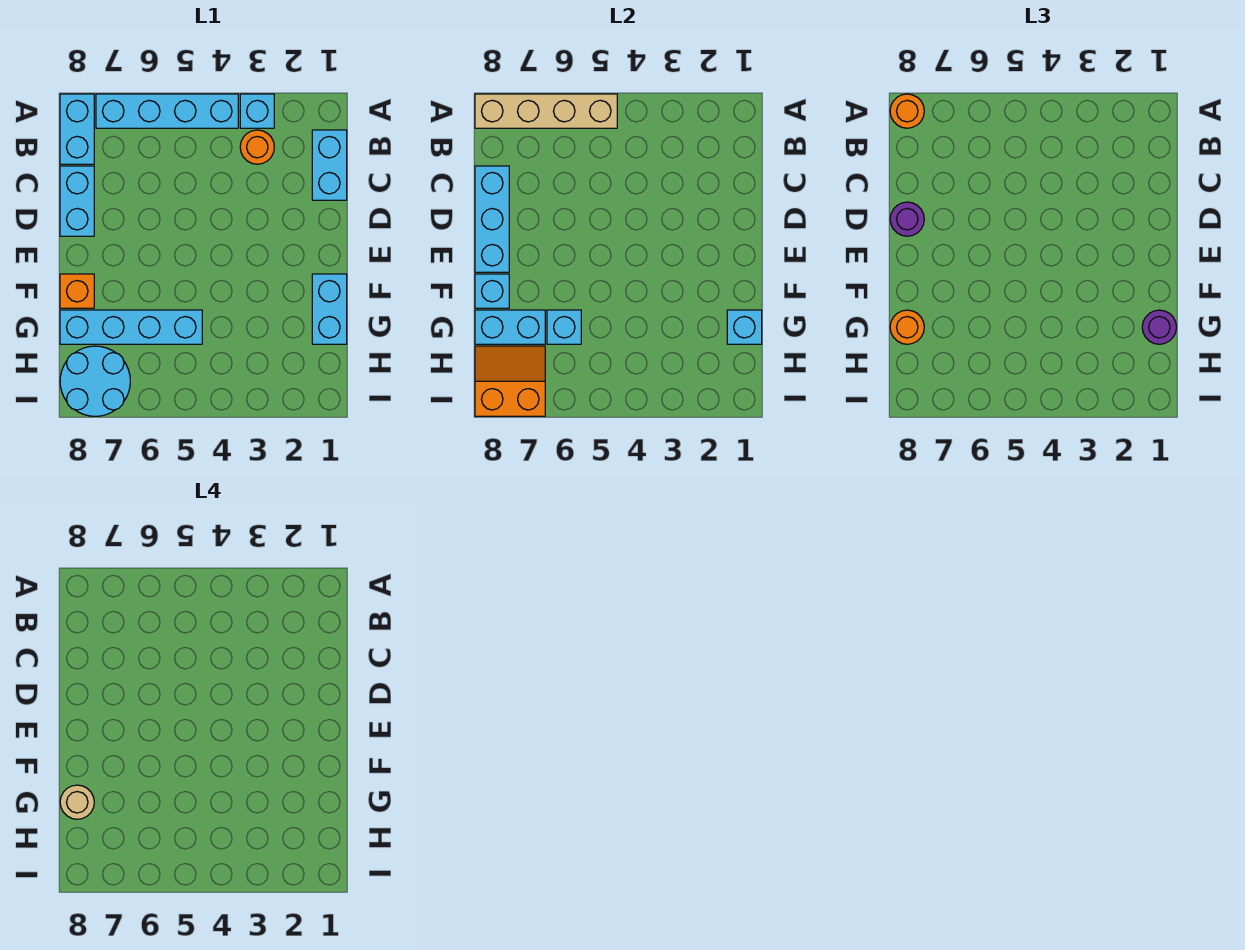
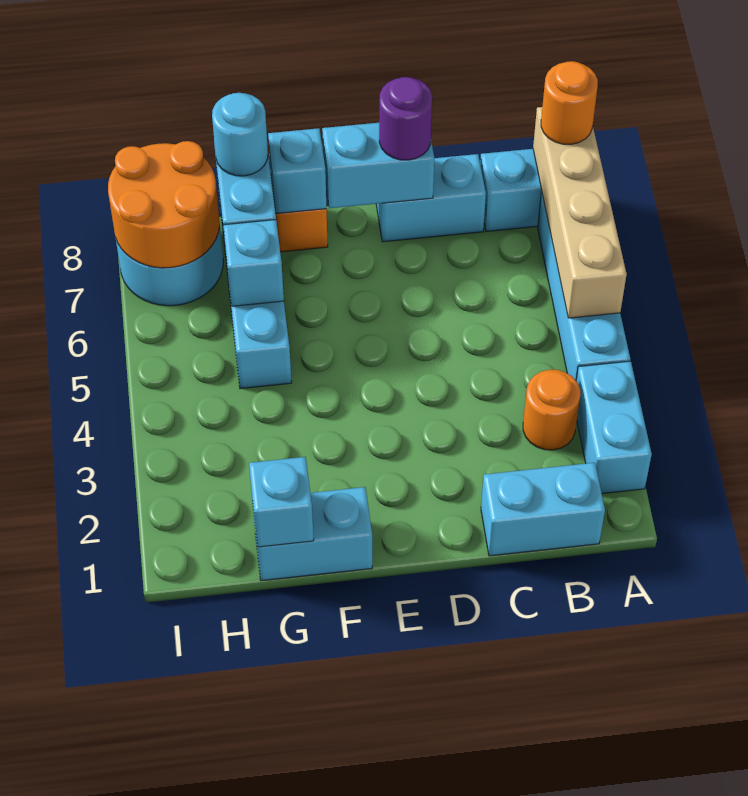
cyan 1x1 brick [240,94,274,128] -> cyan 1x2 brick [576,361,652,493]
cyan 1x3 brick [475,166,509,272] -> cyan 1x2 brick [322,123,434,208]
purple 1x1 round brick [1142,310,1176,344] -> none
orange 1x1 round brick [890,310,924,344] -> cyan 1x1 round brick [212,93,268,176]
tan 1x1 round brick [60,785,94,819] -> none
orange 2x2 slope [475,346,545,416] -> orange 2x2 round brick [108,141,220,268]

